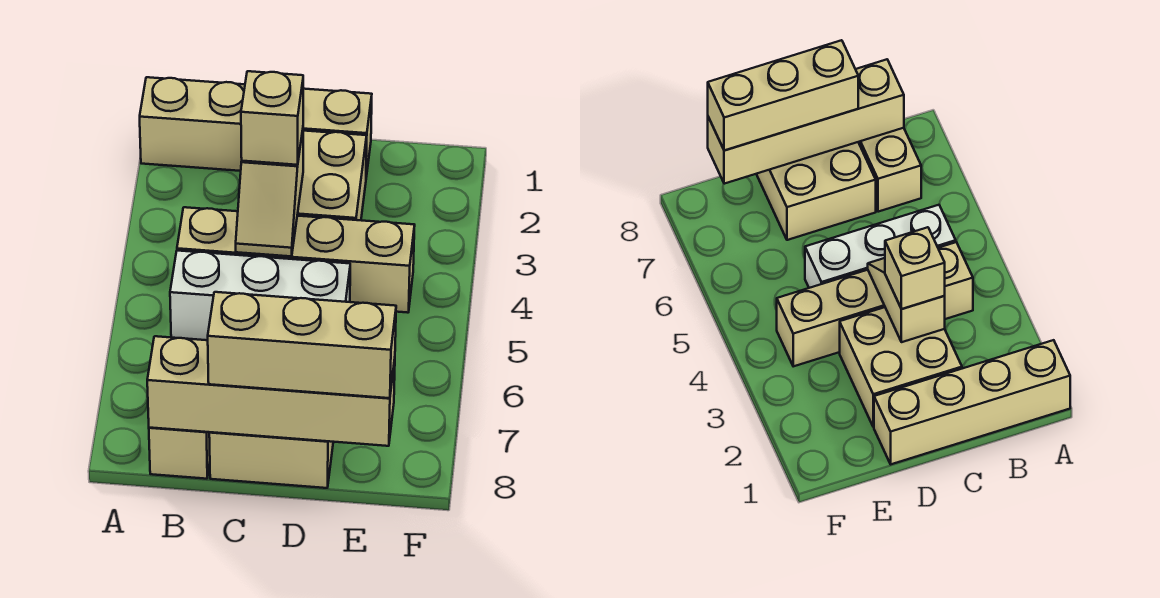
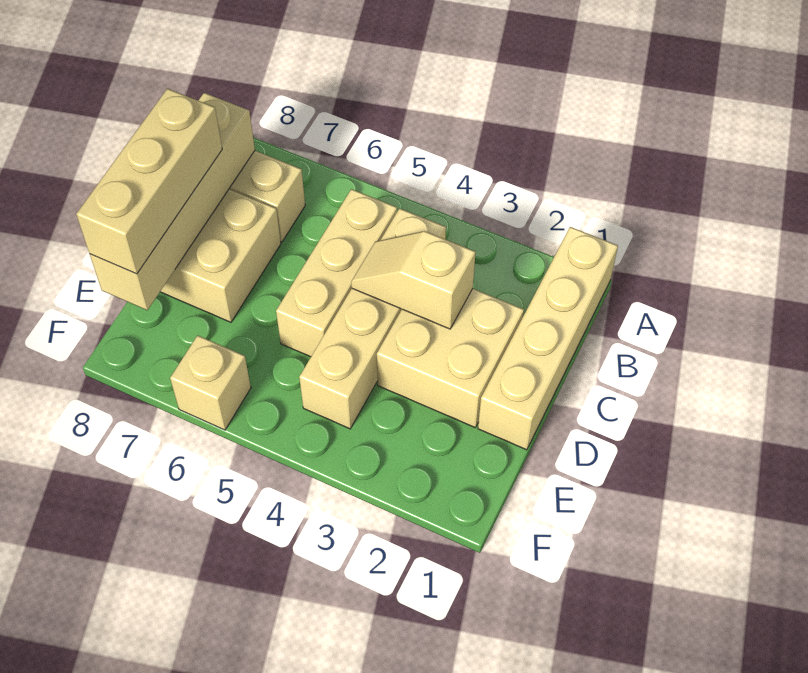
white 1x3 brick [170,251,350,340] -> tan 1x3 brick [276,189,397,357]
tan 1x1 brick [241,71,303,165] -> tan 1x1 brick moved to [170,335,251,430]

